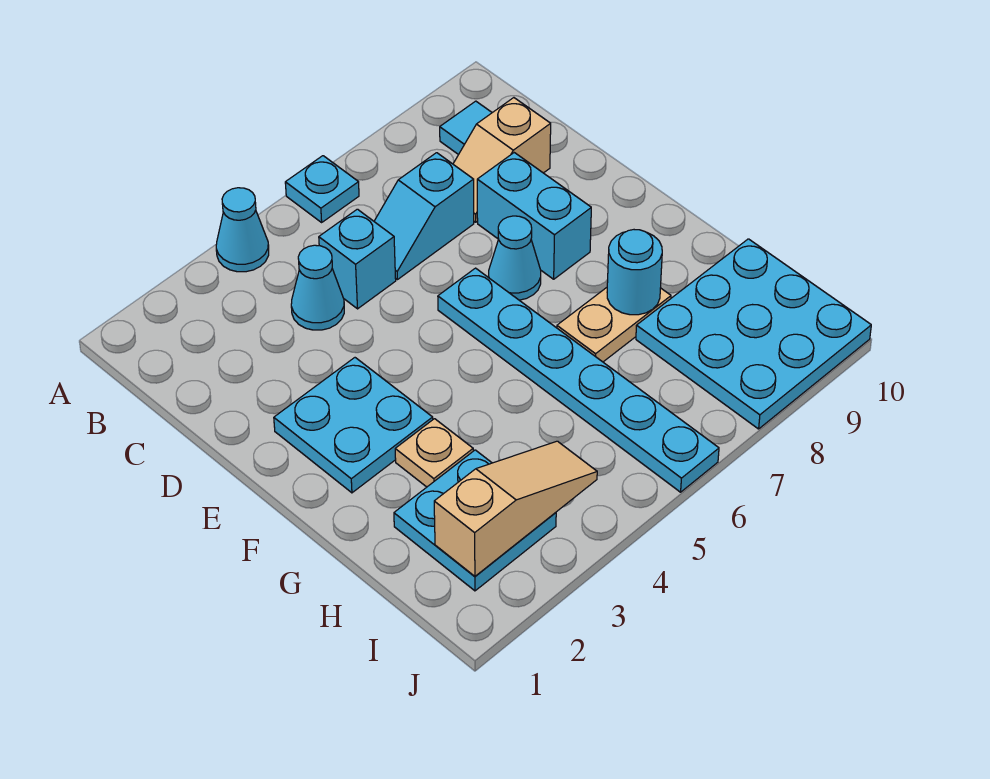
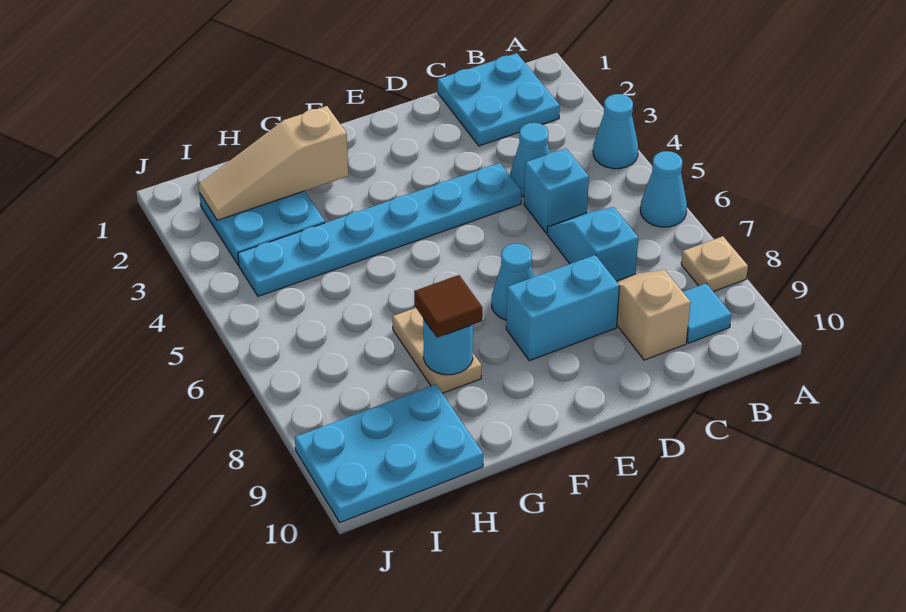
cyan 1x1 plate [285,156,359,222] -> cyan 1x1 cone [640,151,687,227]
cyan 2x2 plate [274,358,433,493] -> cyan 2x2 plate moved to [438,53,560,146]
cyan 1x6 plate [438,268,719,492] -> cyan 1x6 plate moved to [238,163,521,296]
tan 1x1 plate [395,419,473,487] -> tan 1x1 plate moved to [681,236,748,292]
none -> brown 1x1 tile [414,275,482,338]
cyan 3x3 plate [636,239,871,429] -> cyan 2x3 plate [295,384,483,522]
tan 1x3 slope [434,441,597,576] -> tan 1x3 slope turned to [199,106,349,220]

